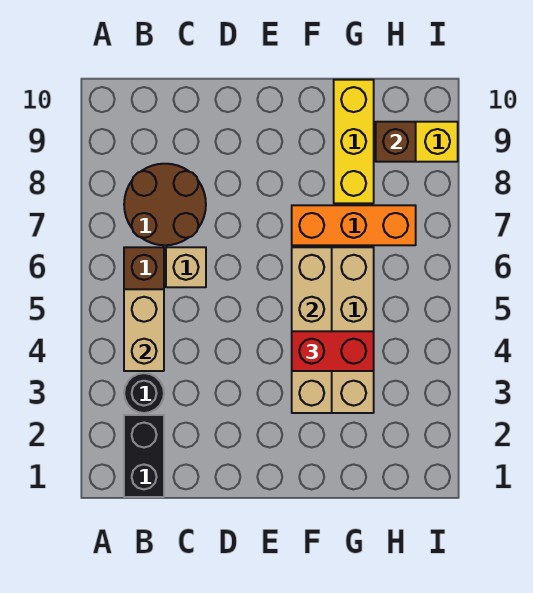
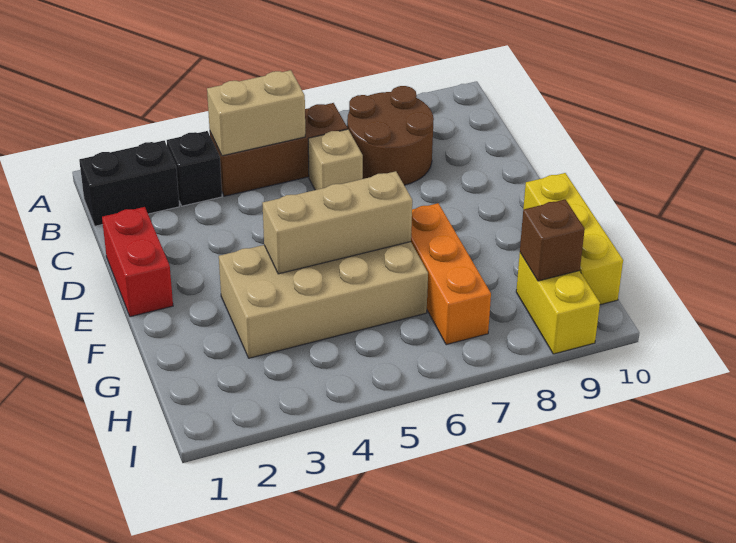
black 1x1 round brick [124,373,164,413] -> black 1x1 brick [167,131,222,206]
tan 1x4 brick [292,247,332,413] -> tan 1x3 brick [263,171,412,274]
red 1x2 brick [292,331,374,371] -> red 1x2 brick moved to [102,207,173,317]
yellow 1x3 brick [334,80,374,203] -> yellow 1x3 brick turned to [523,173,623,305]

